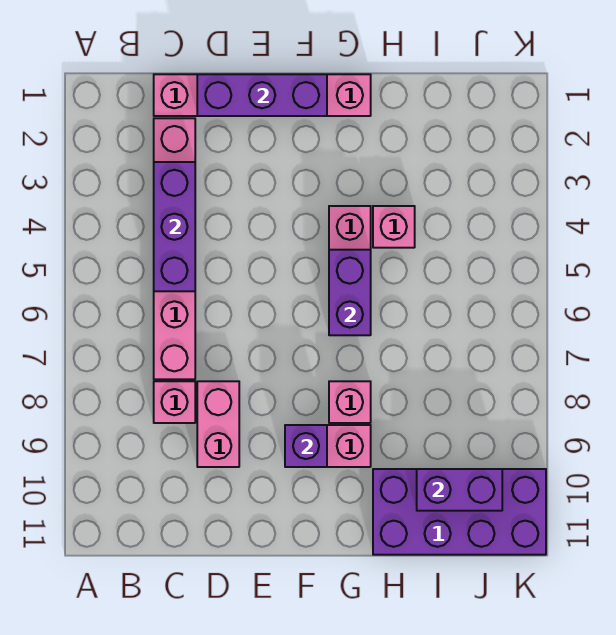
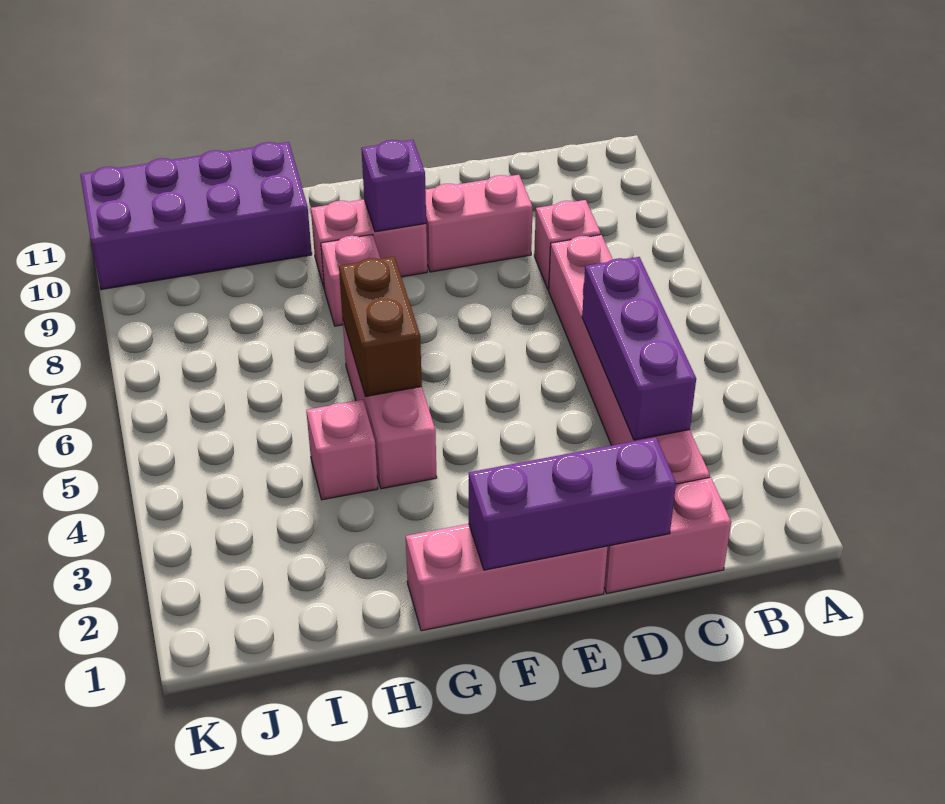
pink 1x2 brick [197,381,239,467] -> pink 1x2 brick turned to [425,175,533,272]
purple 1x2 brick [329,250,371,335] -> brown 1x2 brick [339,257,422,397]
purple 1x2 brick [417,469,502,511] -> none

